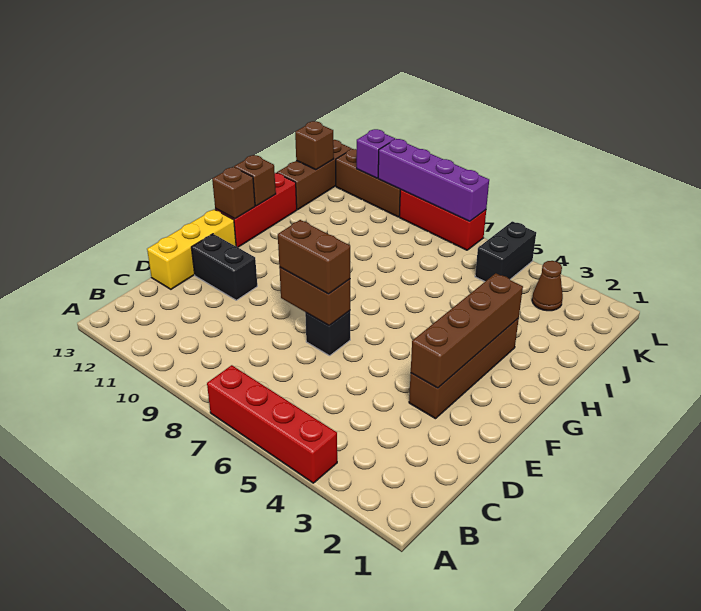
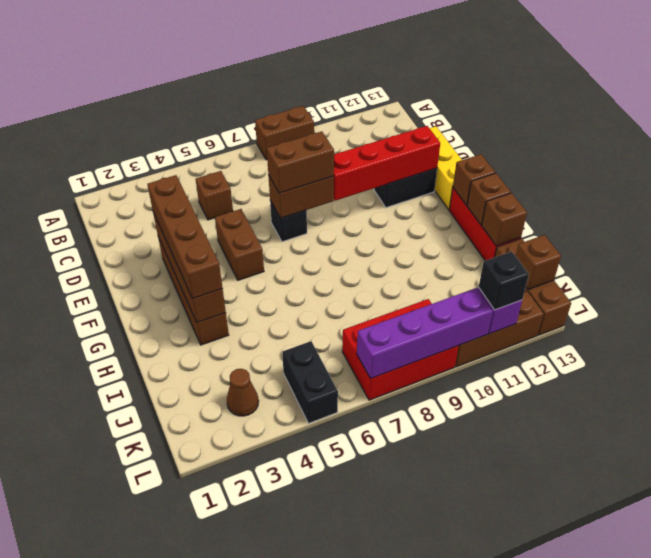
red 1x4 brick [207,365,337,483] -> red 1x4 brick moved to [334,126,440,201]
none -> brown 1x2 brick [255,106,314,160]
none -> brown 1x1 brick [196,171,233,220]
none -> brown 1x4 brick [147,175,223,299]
none -> brown 1x2 brick [215,209,264,280]
none -> brown 1x1 brick [482,193,527,246]
red 1x3 brick [399,190,486,250] -> red 2x3 brick [342,299,459,400]
none -> black 1x1 brick [479,251,529,310]

